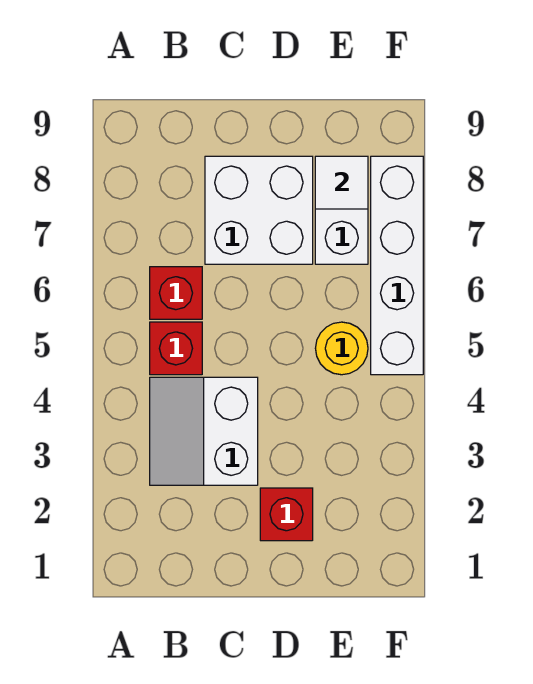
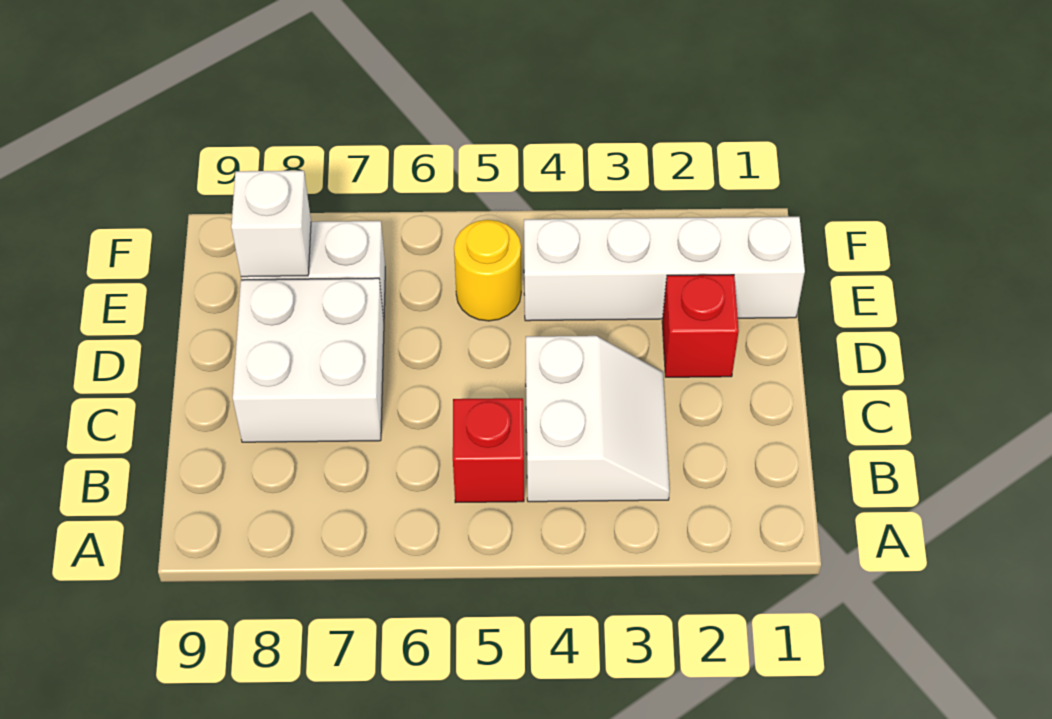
white 2x2 slope [150,377,258,485] -> white 2x2 slope turned to [526,336,669,502]
red 1x1 brick [150,267,202,319] -> none
white 1x1 tile [315,156,368,209] -> white 1x1 brick [231,171,311,277]
white 1x4 brick [371,156,423,375] -> white 1x4 brick moved to [524,217,805,321]

